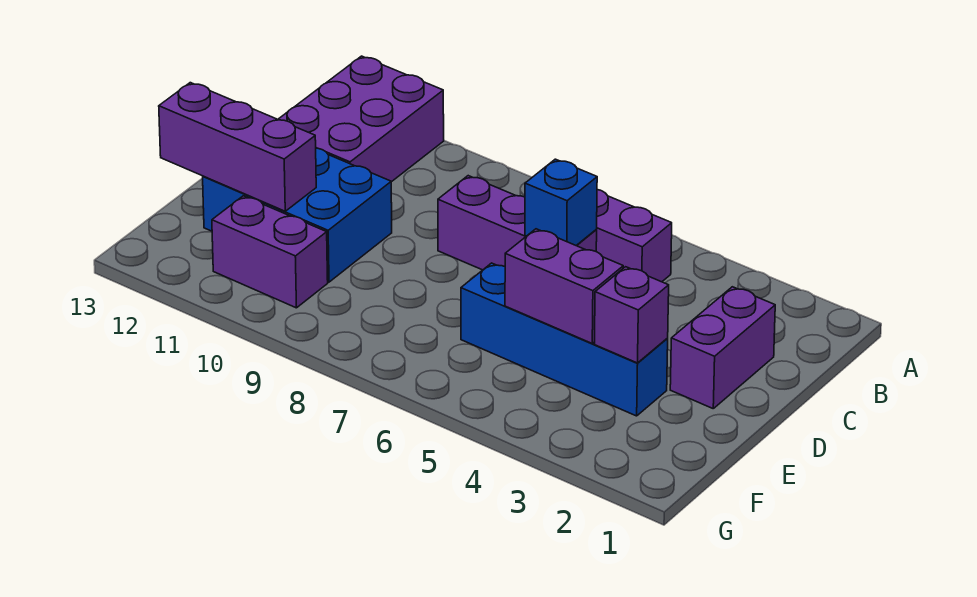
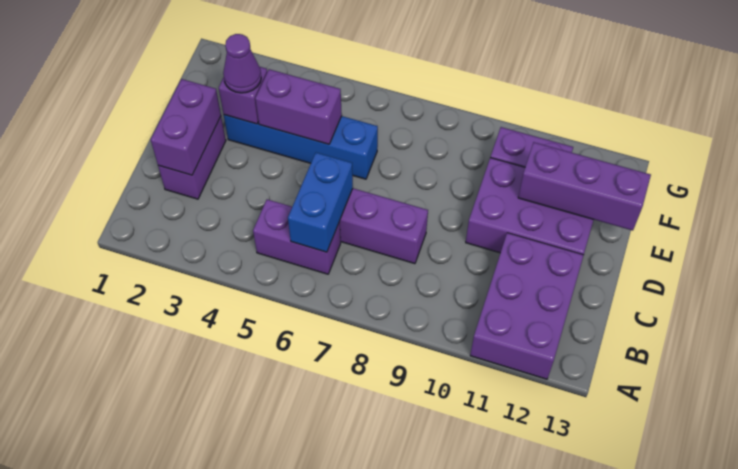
none -> purple 1x2 brick [151,79,221,175]
blue 1x1 brick [525,159,597,245] -> blue 1x2 brick [288,153,353,252]
blue 2x3 brick [203,148,392,282] -> purple 2x3 brick [466,158,594,255]
none -> purple 1x1 cone [223,34,261,93]

